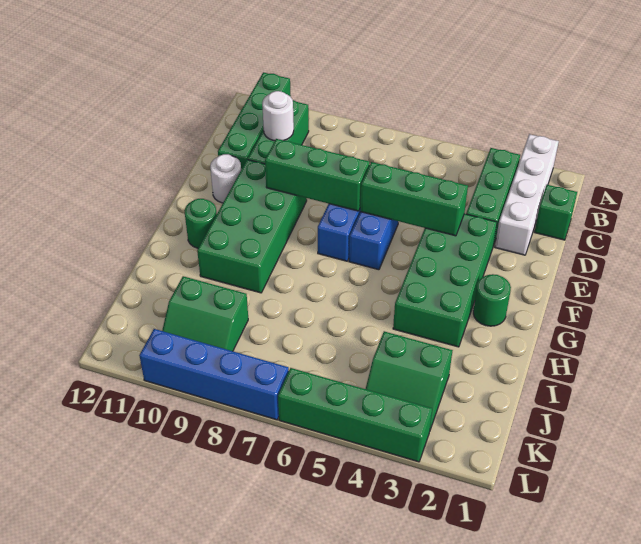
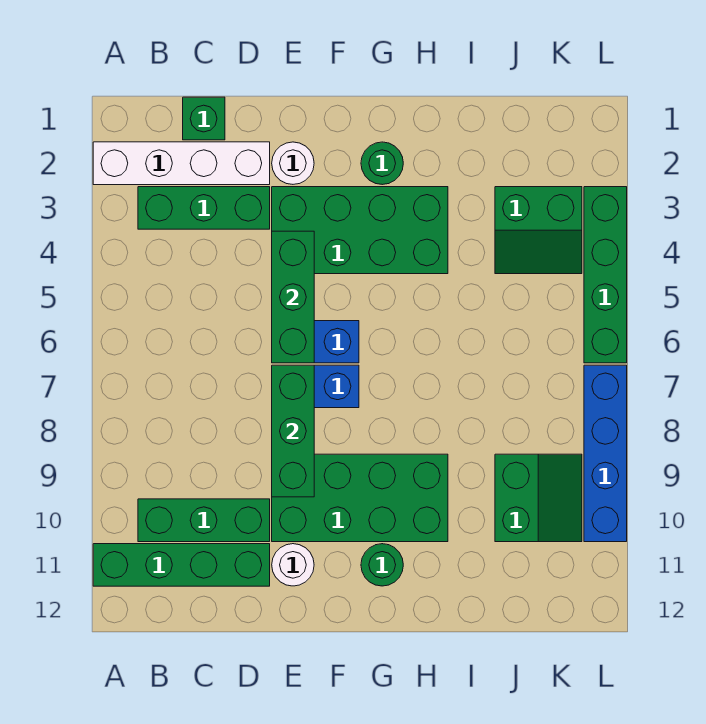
white 1x1 round brick [262,91,294,141] -> white 1x1 round brick moved to [272,142,314,184]
green 2x2 slope [366,331,453,430] -> green 2x2 slope turned to [495,187,582,274]

